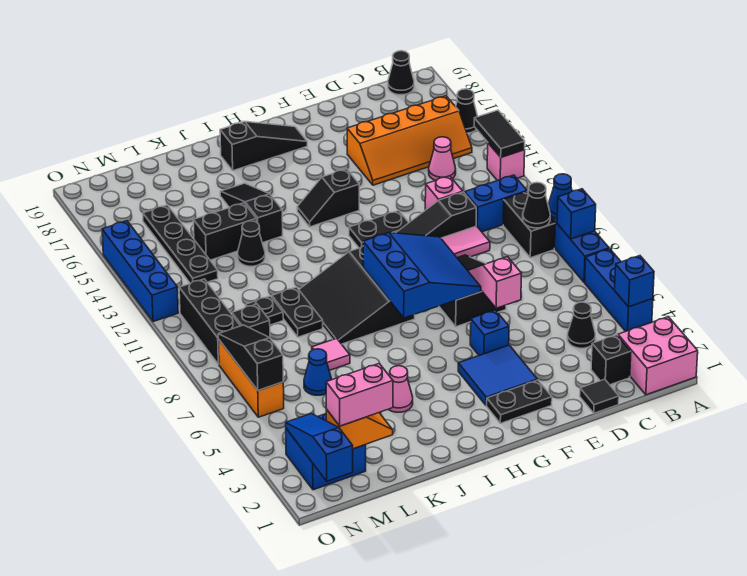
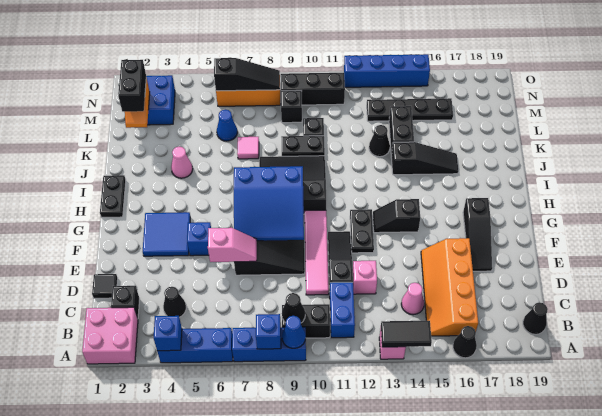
black 1x2 plate [487,380,552,423] -> black 1x2 plate moved to [100,175,126,217]
black 1x2 slope [297,169,359,227] -> black 1x2 slope turned to [373,199,420,233]
black 1x3 slope [220,122,307,171] -> black 1x3 slope moved to [463,198,492,271]
pink 1x2 brick [326,363,393,426] -> black 1x2 brick [118,60,146,112]
blue 1x3 slope [286,414,353,481] -> none

